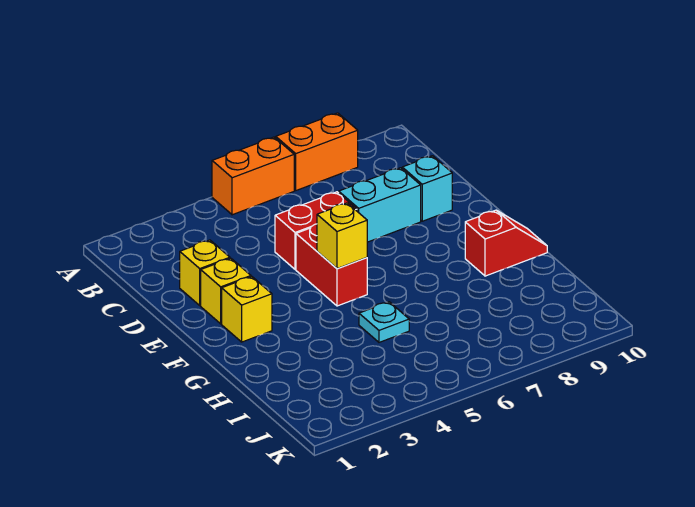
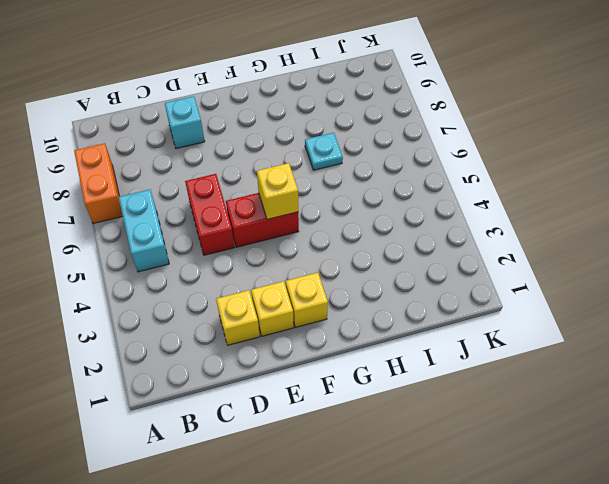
orange 1x2 brick [212,137,294,215] -> none
cyan 1x2 brick [339,168,421,242] -> cyan 1x2 brick moved to [119,190,169,272]
red 1x2 slope [465,210,547,276] -> none
cyan 1x1 plate [359,302,409,342] -> cyan 1x1 plate moved to [305,133,343,170]

